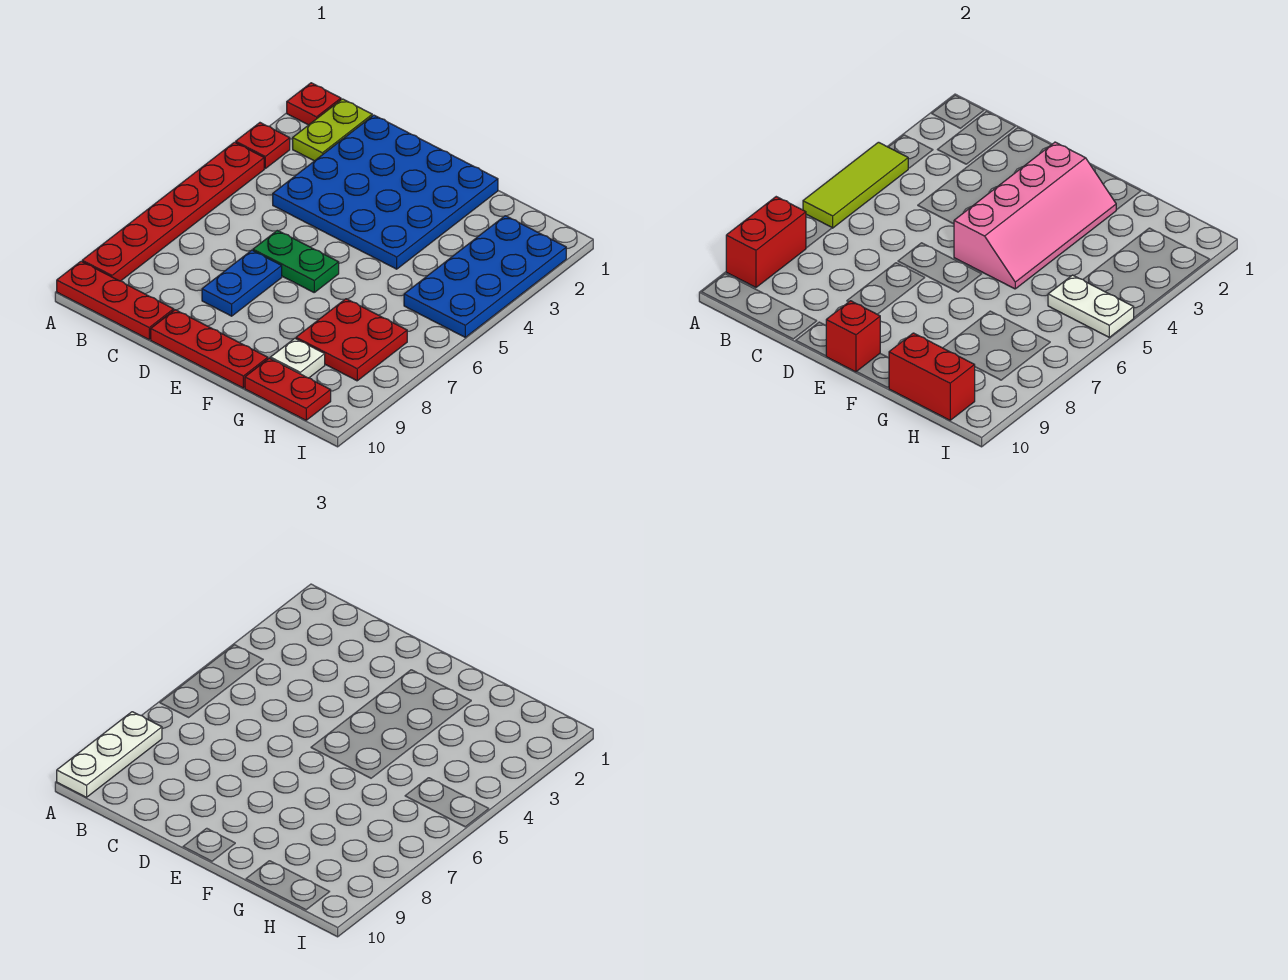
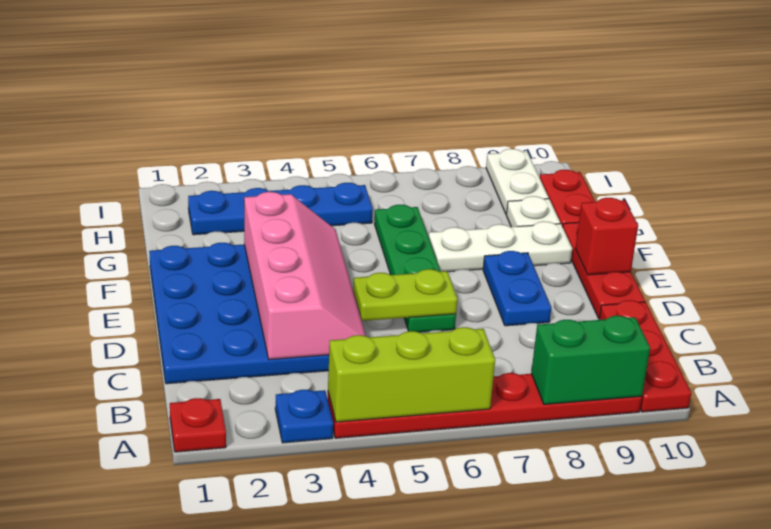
red 1x1 plate [236,123,290,168] -> blue 1x1 plate [275,390,333,443]
lime 1x3 tile [803,142,908,228] -> lime 1x3 brick [328,327,495,422]
red 1x2 brick [726,197,806,287] -> green 1x2 brick [531,316,650,404]
white 1x3 plate [57,712,162,797] -> white 1x3 plate moved to [429,221,572,272]
lime 1x2 plate [293,99,372,161] -> lime 1x2 plate moved to [353,269,457,321]
green 1x2 plate [253,230,339,292] -> green 1x4 plate [374,205,456,332]
blue 1x2 plate [202,250,282,316] -> blue 1x2 plate turned to [483,251,551,326]
pink 2x4 slope [954,142,1116,289] -> pink 2x4 slope turned to [244,192,366,360]
red 2x2 plate [296,299,407,381] -> none
red 1x2 brick [889,333,975,420] -> none
blue 2x4 plate [404,216,566,337] -> blue 1x4 plate [188,183,373,235]
white 1x2 plate [1048,275,1134,337] -> white 1x2 plate moved to [486,149,549,214]

